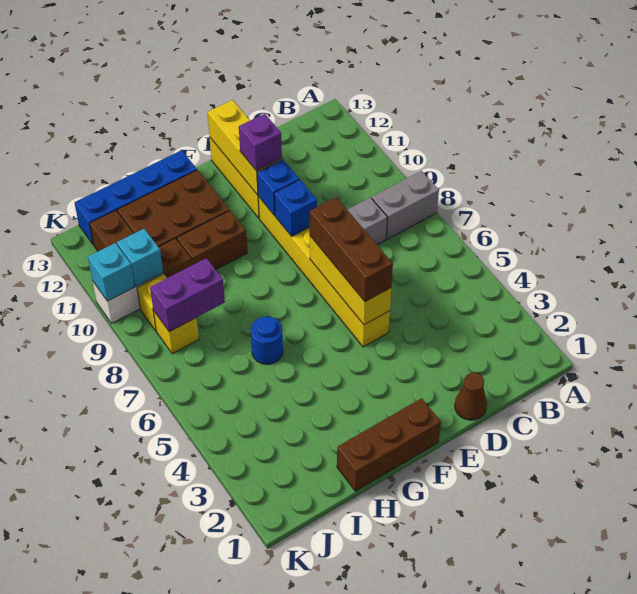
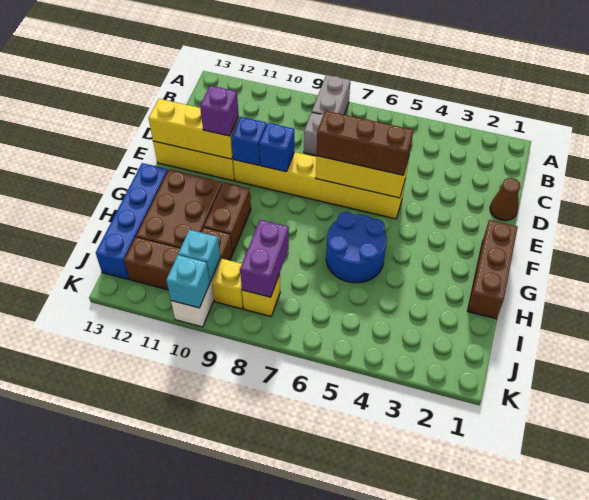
blue 1x1 round brick [251,316,283,364] -> blue 2x2 round brick [326,212,387,283]

